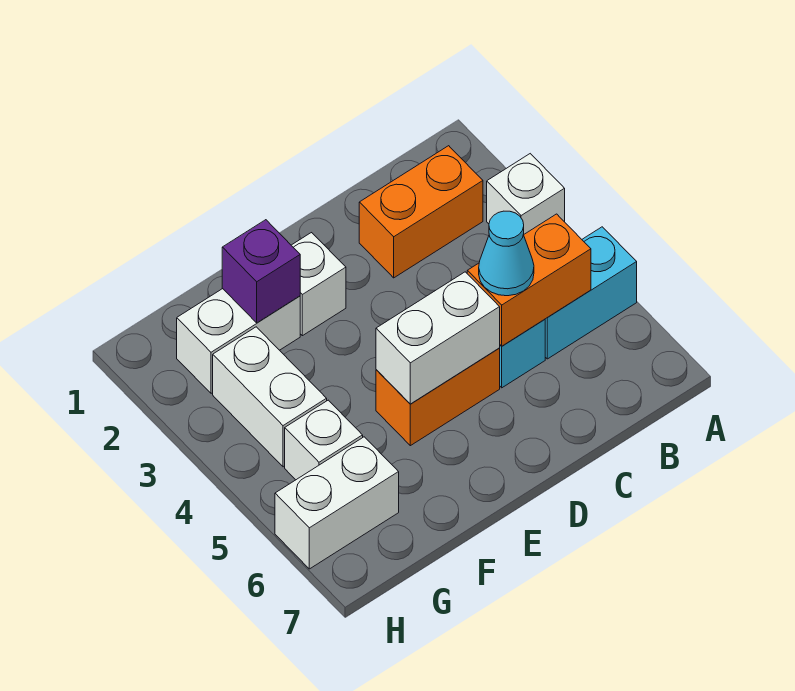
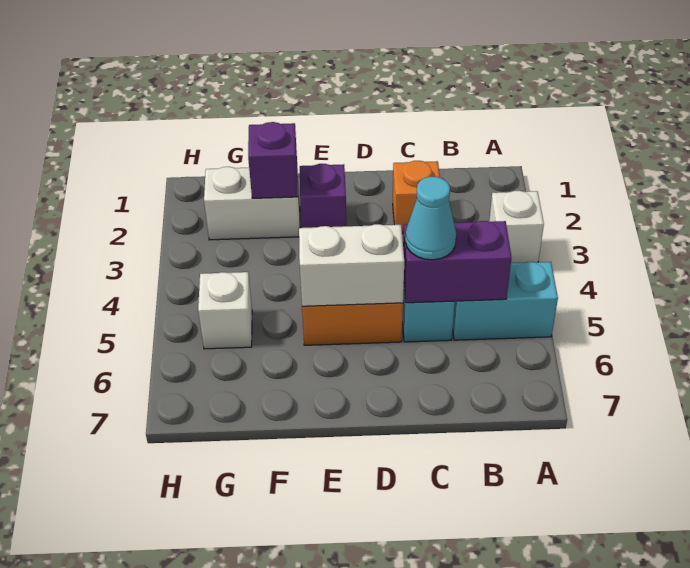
orange 1x2 brick [359,146,483,278] -> orange 1x1 brick [393,161,440,233]
orange 1x2 brick [467,214,591,346] -> purple 1x2 brick [403,221,512,303]
white 1x1 brick [291,233,346,336] -> purple 1x1 brick [300,164,346,228]
white 1x2 brick [213,327,327,467] -> none
white 1x2 brick [275,437,399,569] -> none

